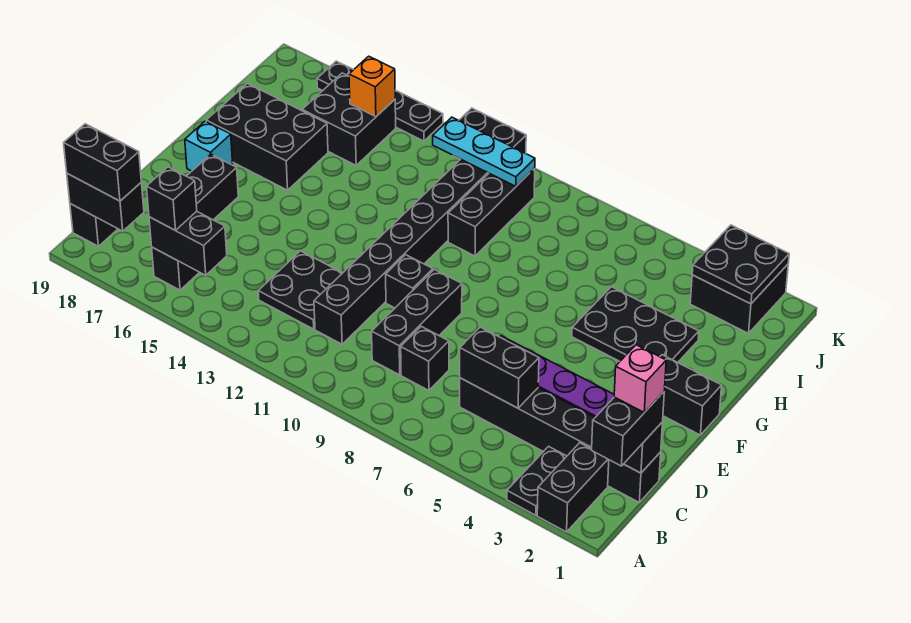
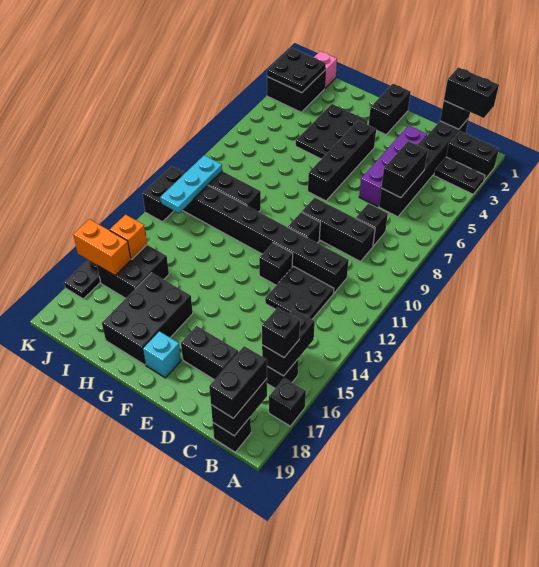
none -> black 1x1 brick [269,378,306,426]
pink 1x1 brick [614,345,666,412] -> pink 1x1 brick moved to [314,51,337,89]
none -> black 1x1 brick [259,243,293,285]
none -> black 1x4 brick [308,120,376,201]
none -> orange 1x2 brick [73,219,131,276]

